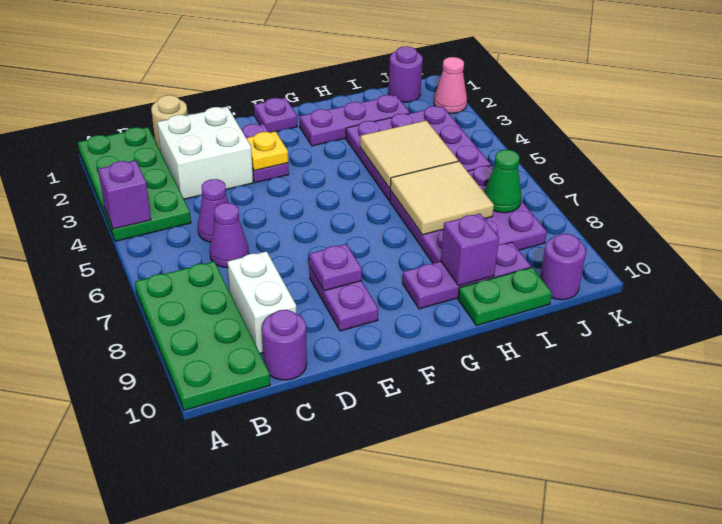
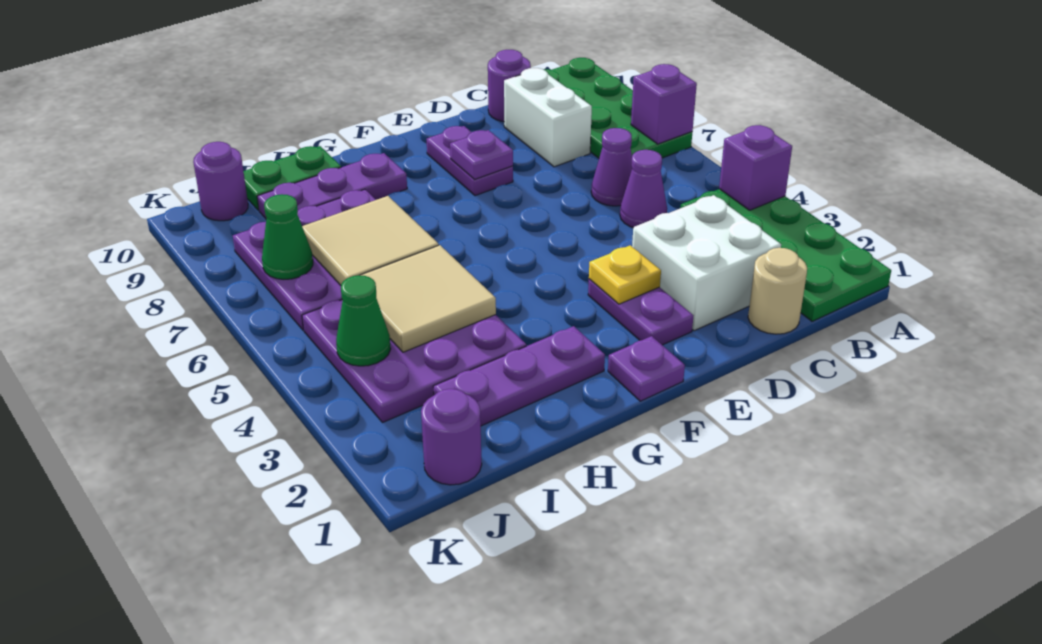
purple 1x1 brick [441,214,499,286] -> purple 1x1 brick moved to [631,64,697,144]
none -> green 1x1 cone [336,275,391,366]
pink 1x1 cone [434,57,467,113] -> none

